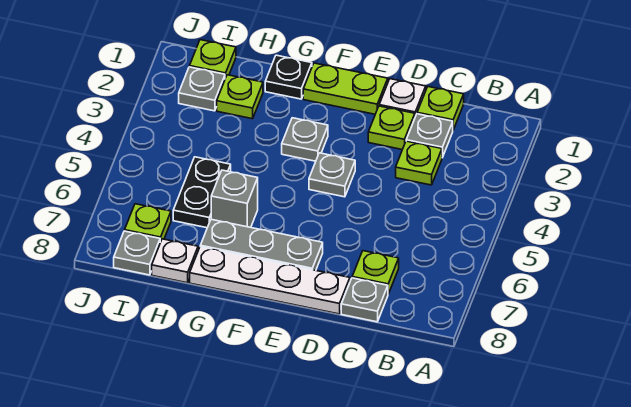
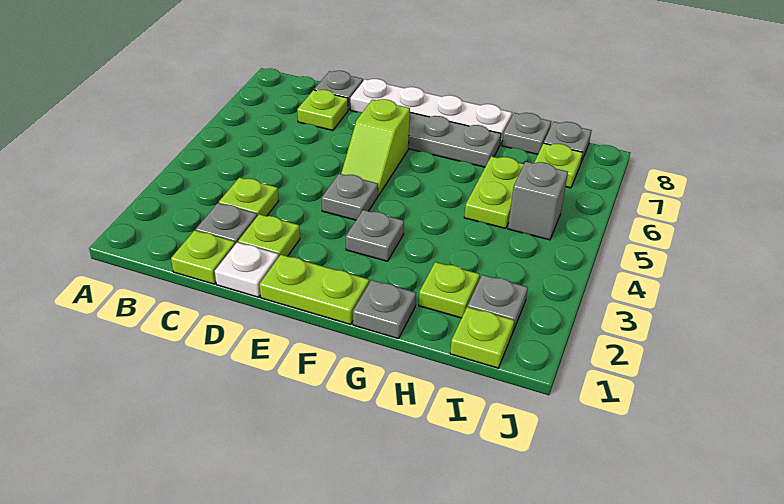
none -> lime 1x2 slope [341,99,410,196]
black 1x1 plate [265,55,312,99] -> grey 1x1 plate [353,280,416,339]
grey 1x1 brick [211,170,258,227] -> grey 1x1 brick moved to [508,162,568,240]
black 1x2 plate [173,157,231,228] -> lime 1x2 plate [464,156,524,228]
white 1x1 plate [152,239,198,283] -> grey 1x1 plate [502,113,551,154]

